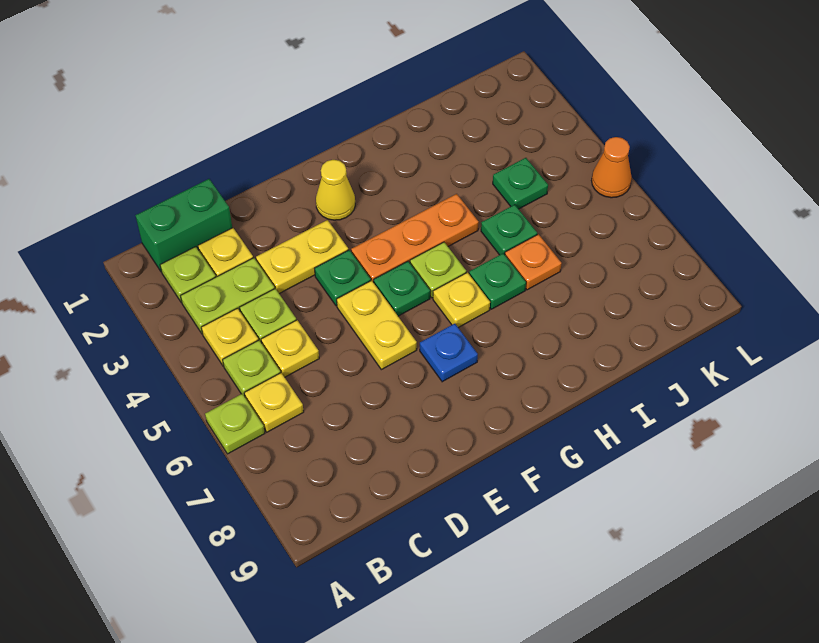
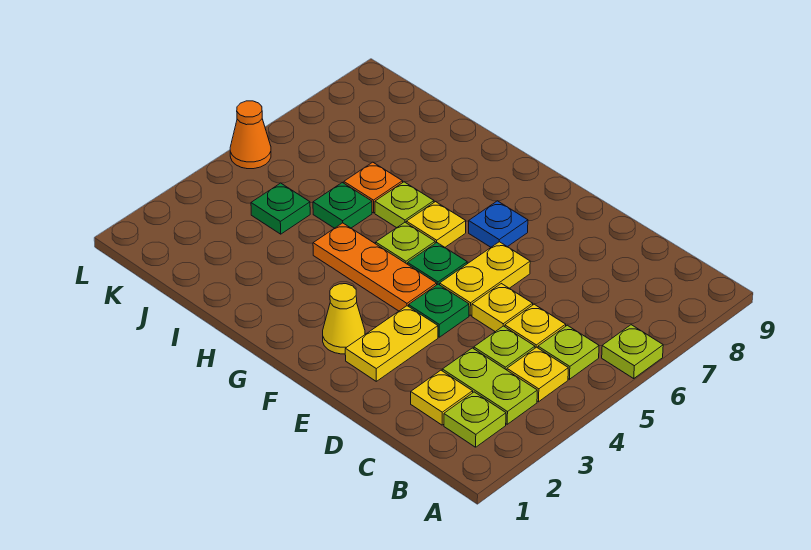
green 1x2 brick [135,179,232,272] -> none
yellow 1x1 plate [244,373,304,432] -> yellow 1x1 plate moved to [472,284,533,332]
yellow 1x2 plate [256,220,348,294] -> yellow 1x2 plate turned to [345,306,438,381]
green 1x1 plate [469,253,526,309] -> lime 1x1 plate [375,182,434,228]

